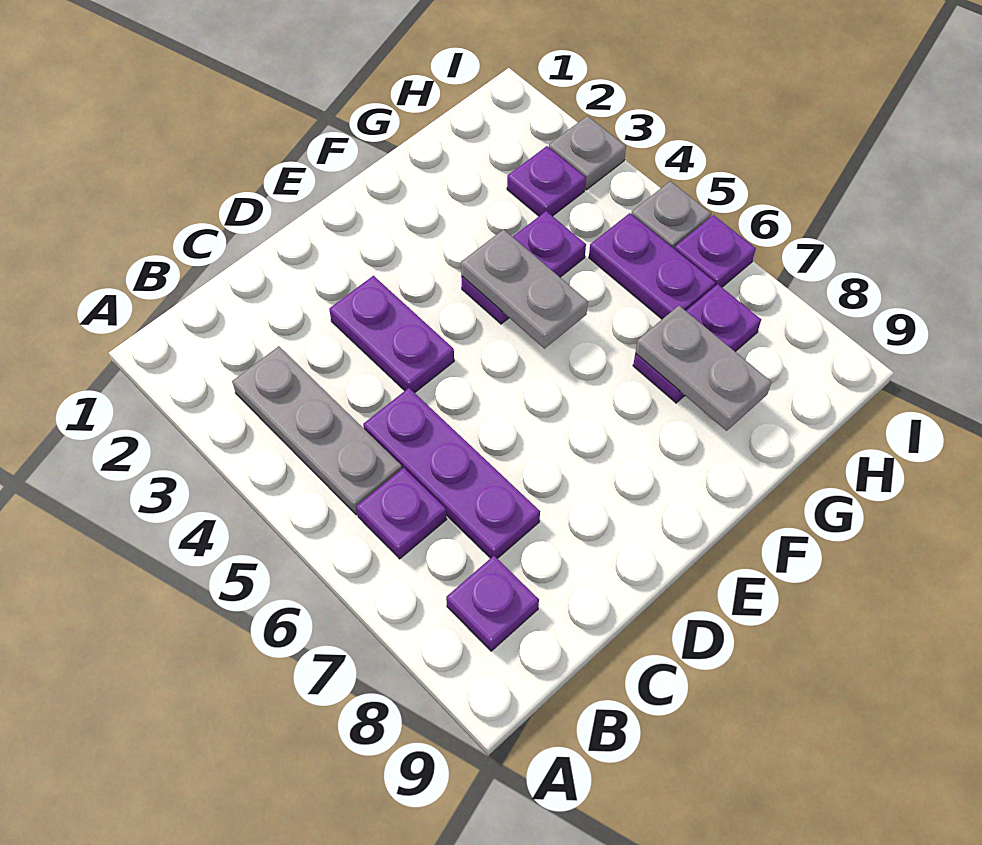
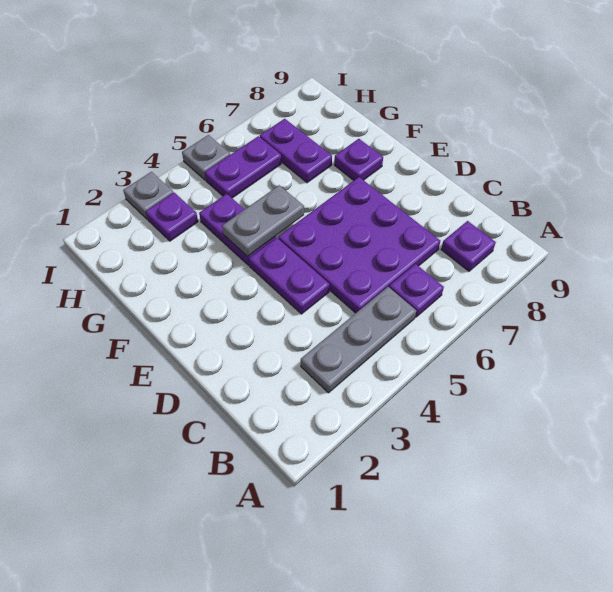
purple 1x3 plate [363,388,540,559] -> purple 3x3 plate [278,177,440,313]
purple 1x2 plate [329,276,454,393] -> purple 1x2 plate turned to [249,238,329,314]
grey 1x2 plate [635,306,772,431] -> none
purple 1x1 plate [675,215,756,287] -> purple 1x1 plate moved to [334,139,383,180]

